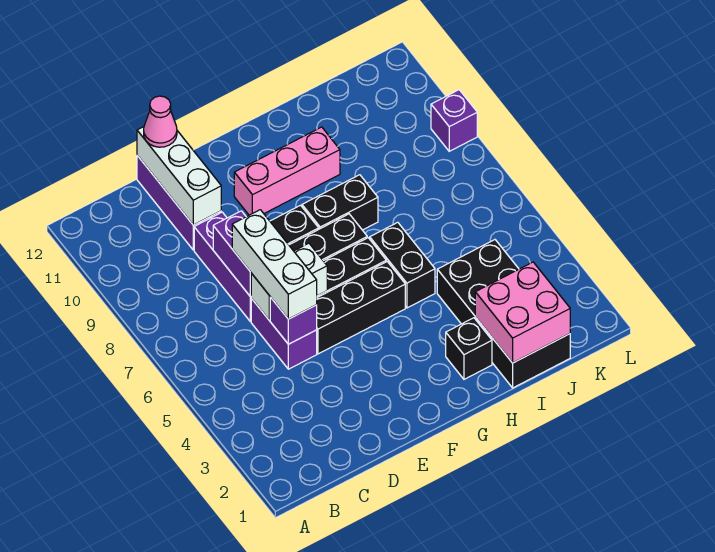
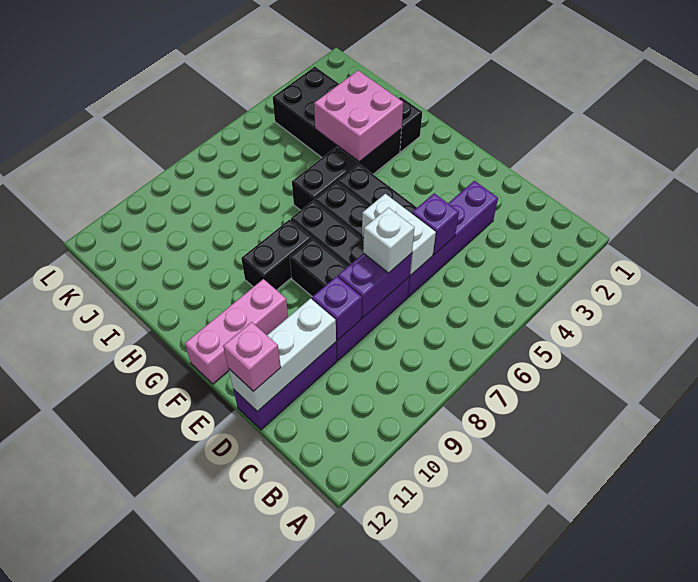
purple 1x2 brick [251,298,317,369] -> purple 1x4 brick [408,181,498,297]
white 1x3 brick [232,210,317,319] -> white 1x1 brick [363,208,414,273]
pink 1x1 cone [144,96,177,147] -> pink 1x1 brick [223,322,281,391]
pink 1x3 brick [234,127,340,215] -> pink 1x3 brick turned to [185,279,288,384]
black 1x2 brick [302,175,378,230] -> black 1x2 brick turned to [241,219,312,290]
black 2x4 brick [437,240,570,388] -> black 2x4 brick turned to [273,67,402,174]
pink 2x2 brick [475,262,570,363] -> pink 2x2 brick moved to [314,71,403,162]
purple 1x1 brick [431,90,477,151] -> purple 1x1 brick moved to [312,276,362,340]

